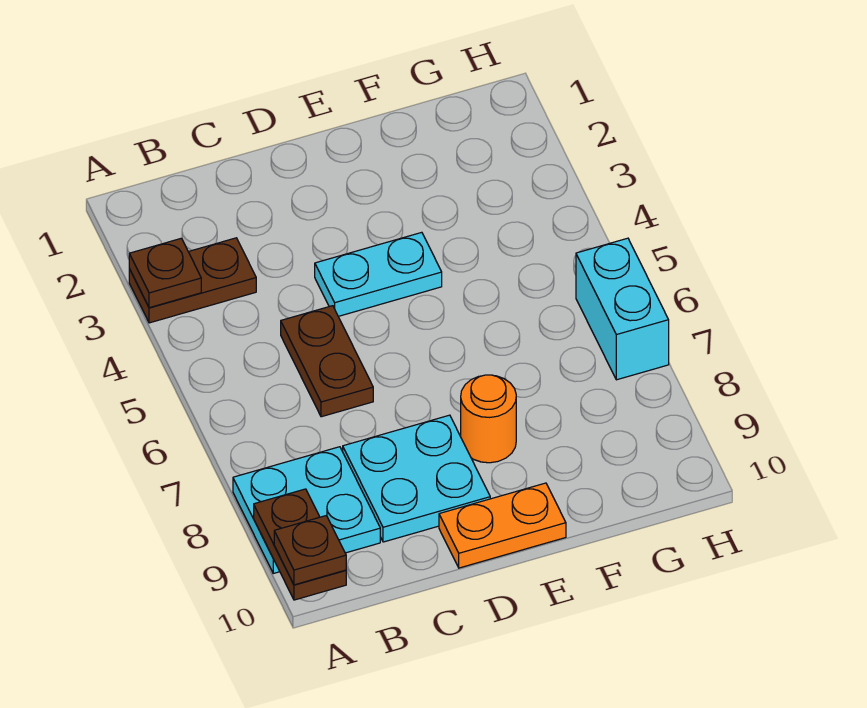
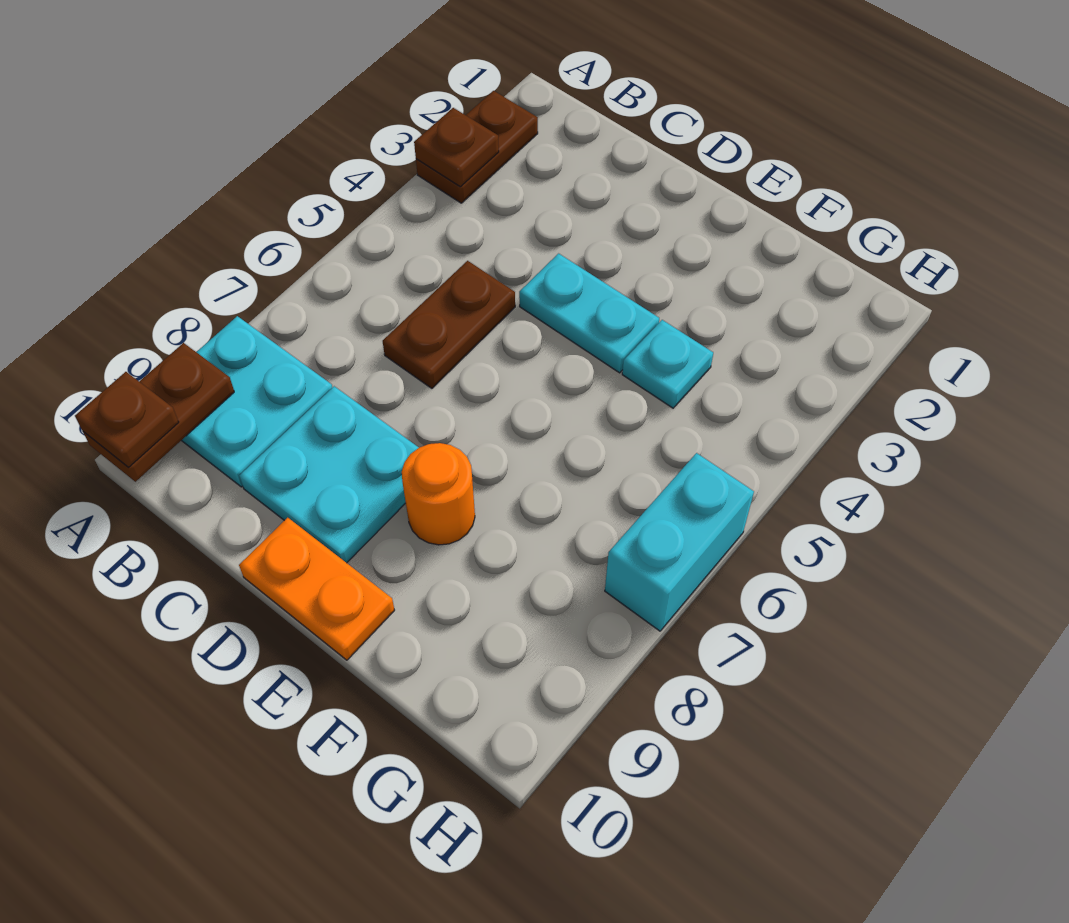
brown 1x2 plate [129,238,256,323] -> brown 1x2 plate turned to [416,91,538,203]
none -> cyan 1x1 plate [622,320,713,408]

